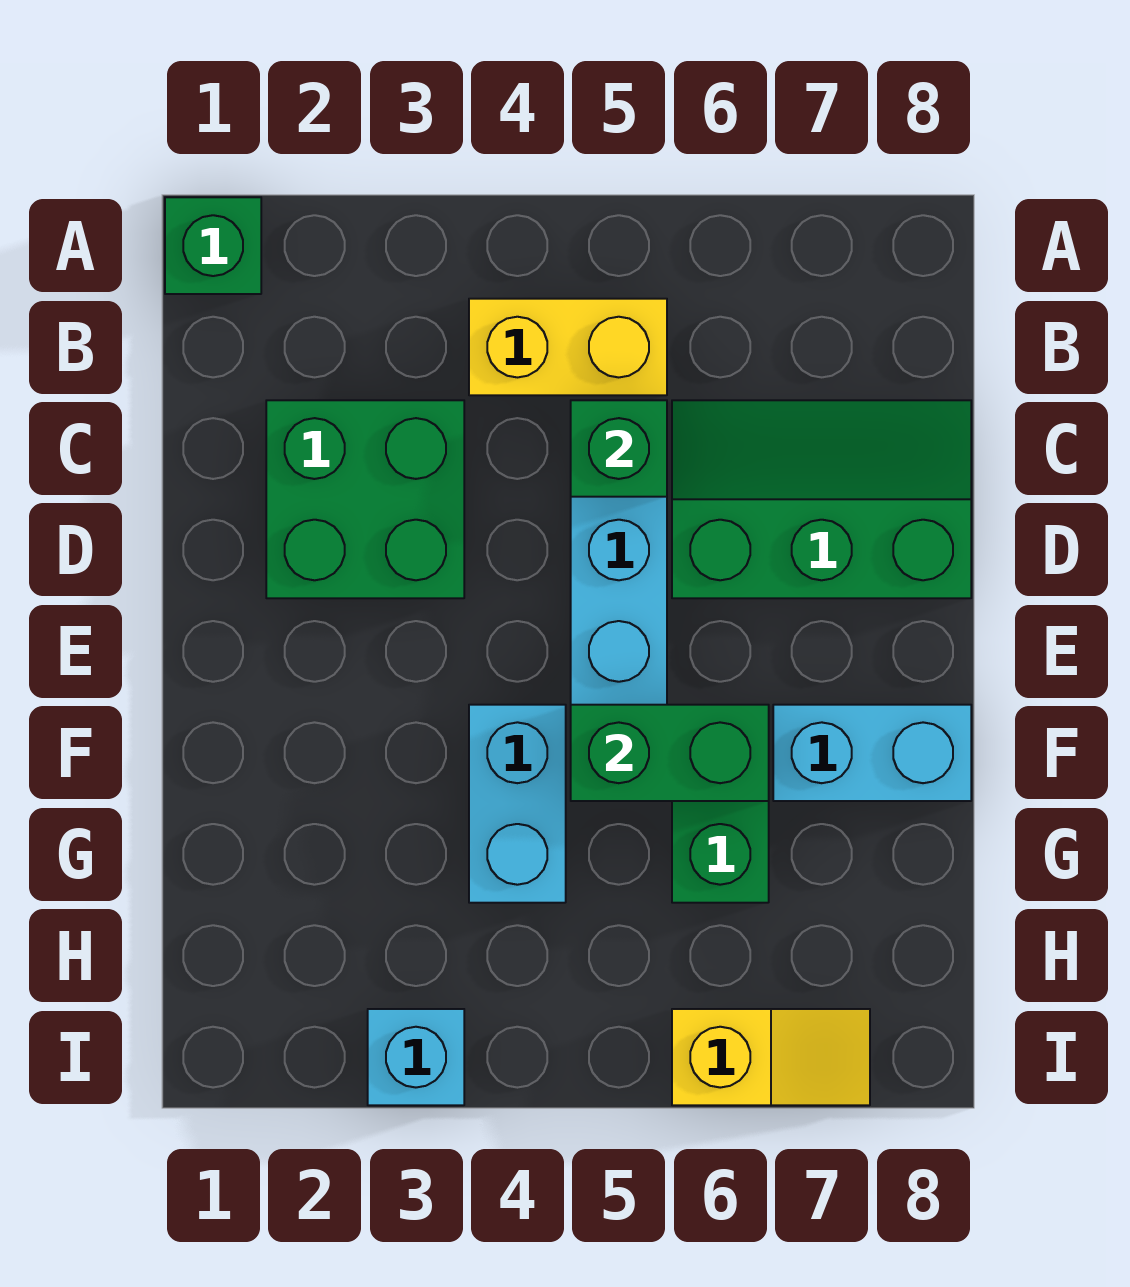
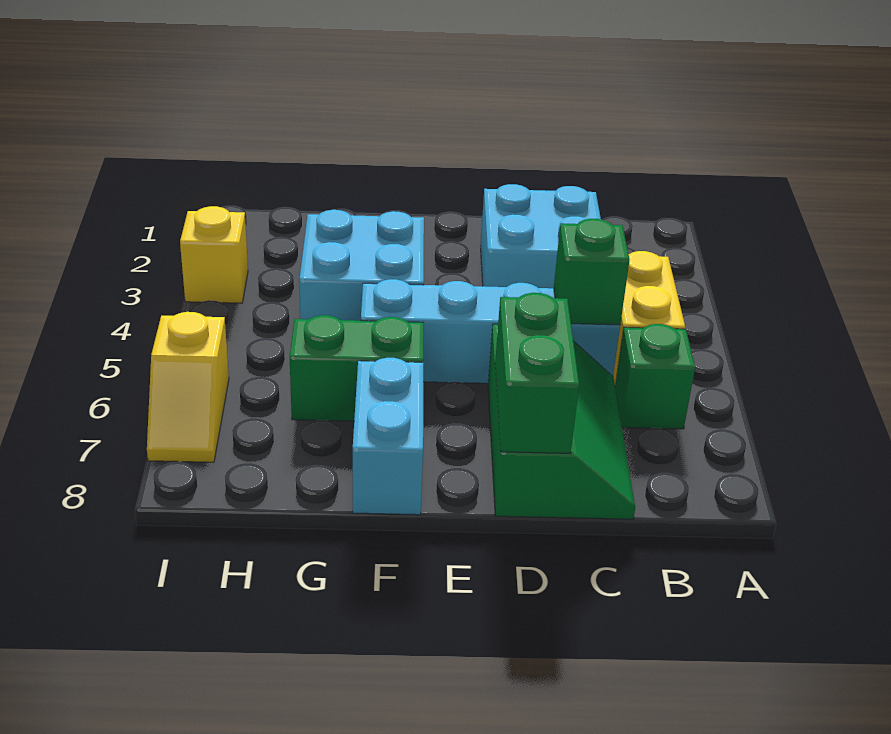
green 1x1 brick [165,197,261,294] -> green 1x1 brick moved to [615,324,695,429]
green 2x2 brick [266,400,464,598] -> cyan 2x2 brick [481,184,601,288]
cyan 1x2 brick [469,705,566,903] -> cyan 2x2 brick [299,210,424,321]
green 1x2 brick [571,705,769,801] -> green 1x2 brick moved to [495,293,579,453]
cyan 1x1 brick [368,1009,464,1105] -> yellow 1x1 brick [180,206,248,303]

